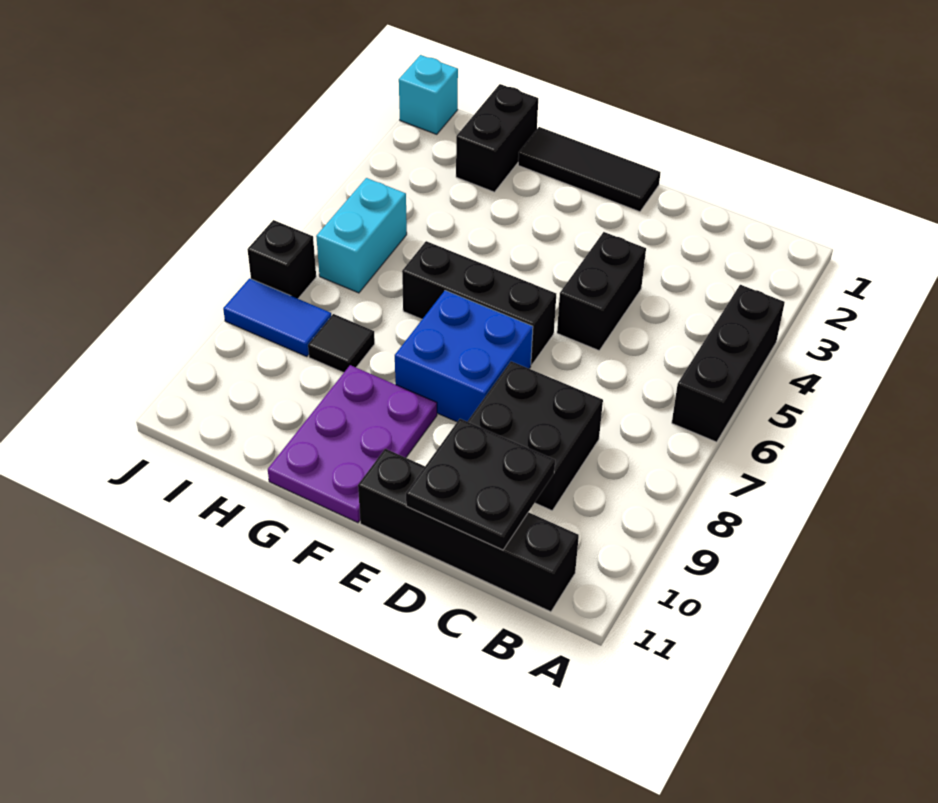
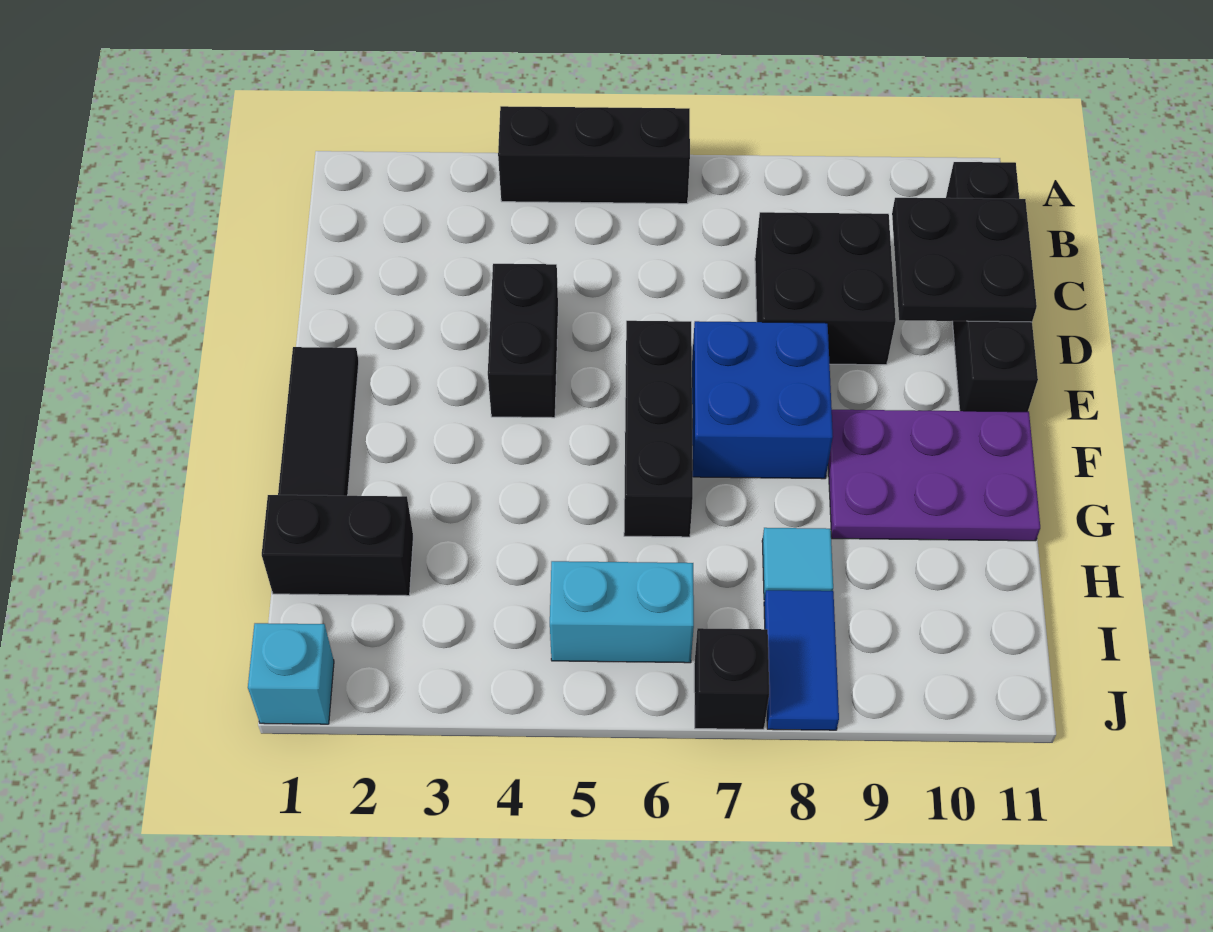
black 1x2 brick [557,232,646,350] -> black 1x2 brick turned to [488,264,558,418]
black 1x1 tile [308,314,375,373] -> cyan 1x1 tile [762,528,833,600]

